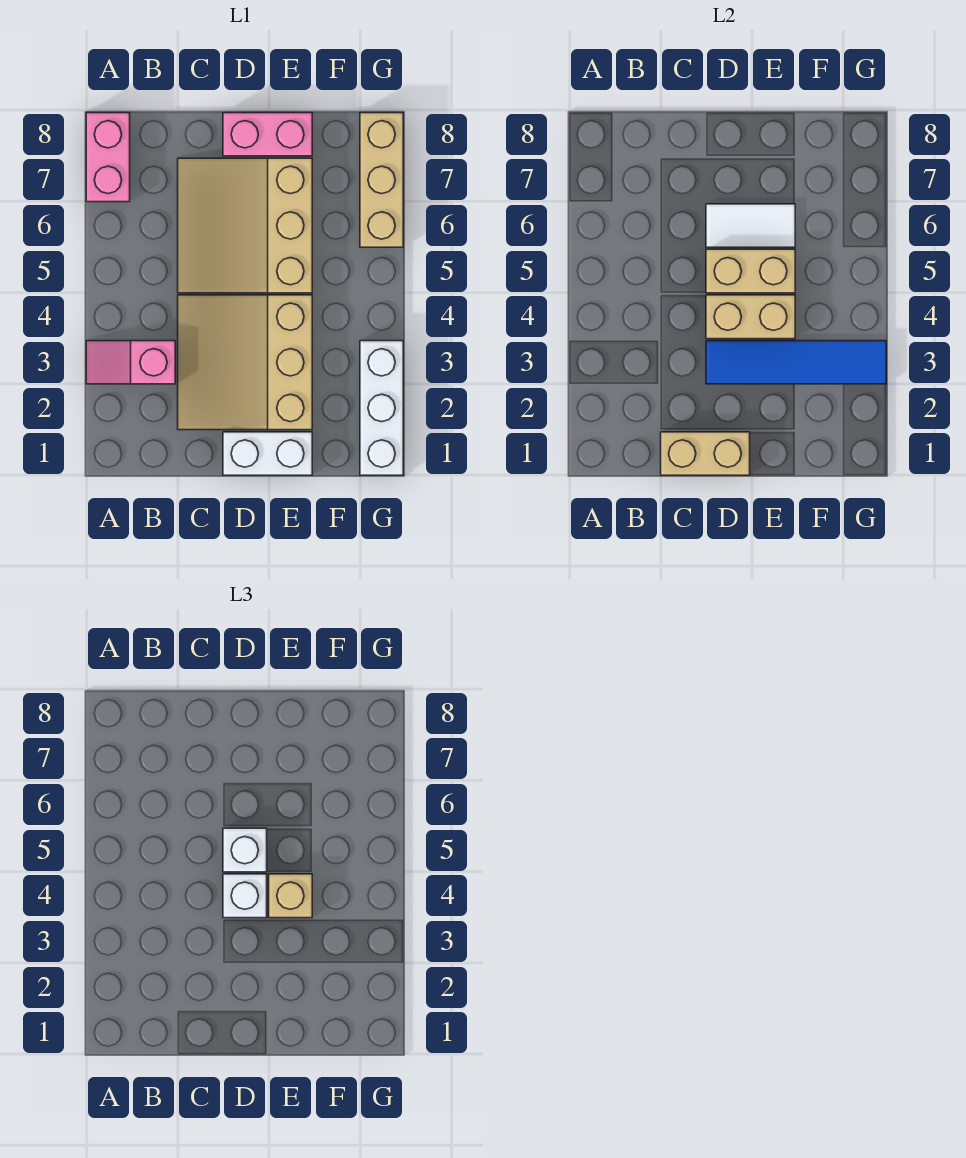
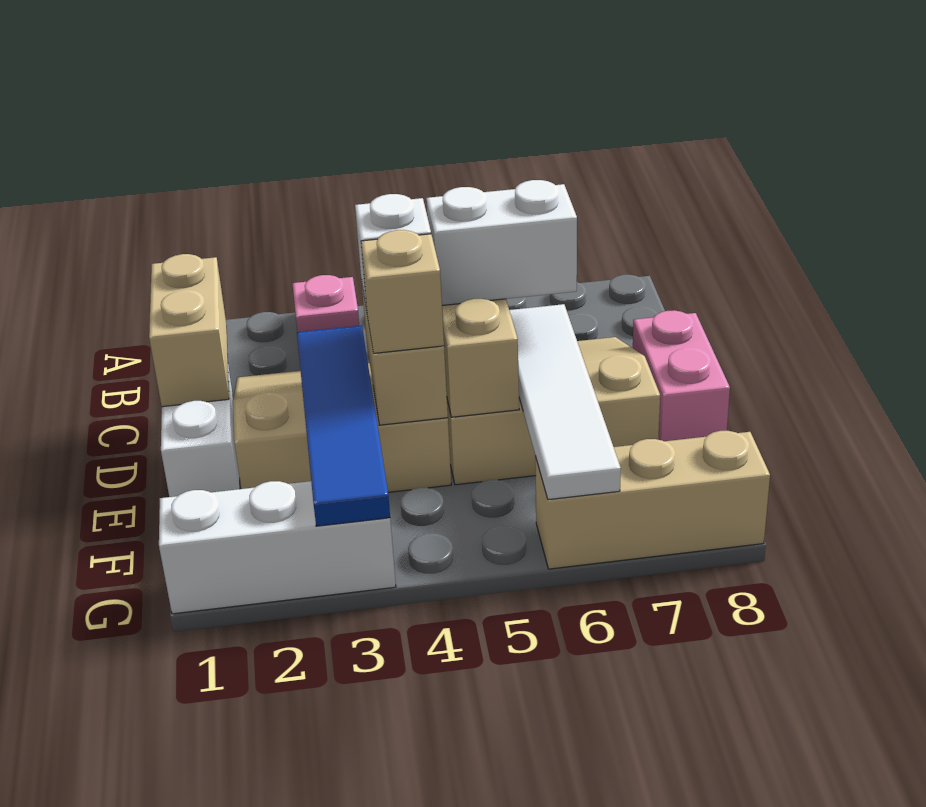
pink 1x2 brick [86,113,130,202] -> none
white 1x1 brick [223,828,267,872] -> white 1x2 brick [426,180,577,305]
white 1x2 tile [706,204,795,247] -> white 1x4 tile [509,304,621,500]

